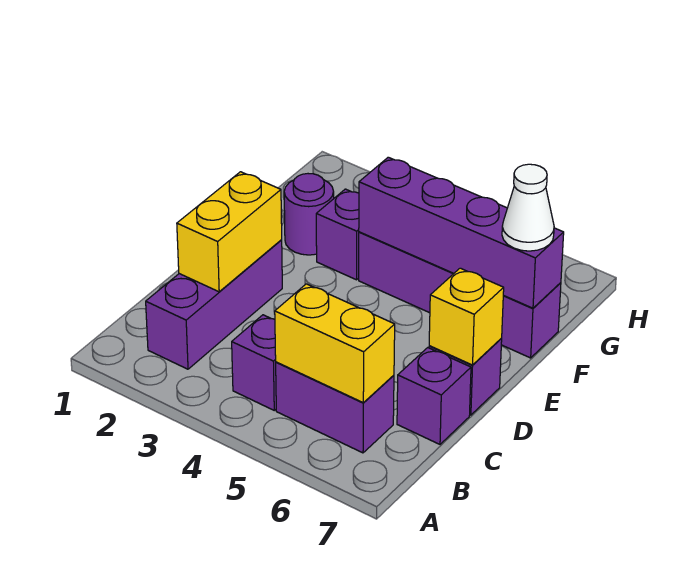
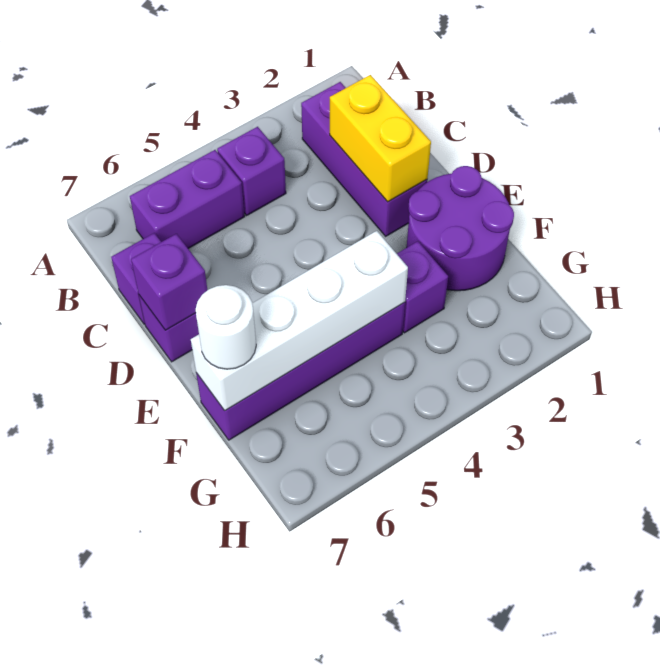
yellow 1x2 brick [275,284,395,403] -> none
yellow 1x1 brick [429,268,504,365] -> purple 1x1 brick [131,234,207,330]
purple 1x1 round brick [284,174,334,255] -> purple 2x2 round brick [407,166,514,291]
purple 1x4 brick [359,157,564,308] -> white 1x4 brick [191,231,408,411]
white 1x1 cone [502,164,554,251] -> white 1x1 round brick [196,285,256,369]

